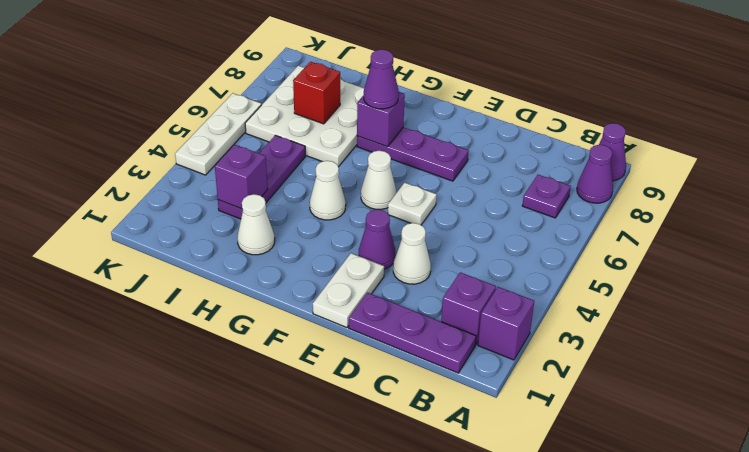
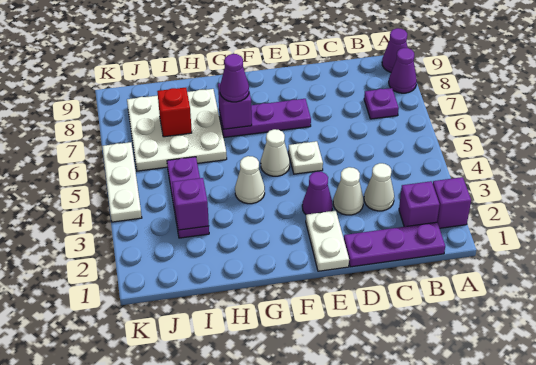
white 1x1 cone [237,194,275,255] -> white 1x1 cone moved to [364,163,394,211]

